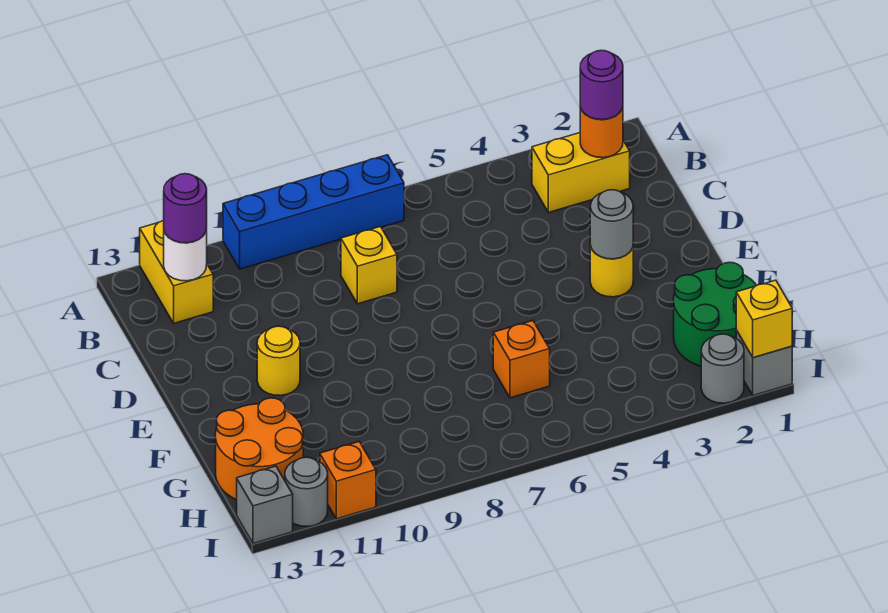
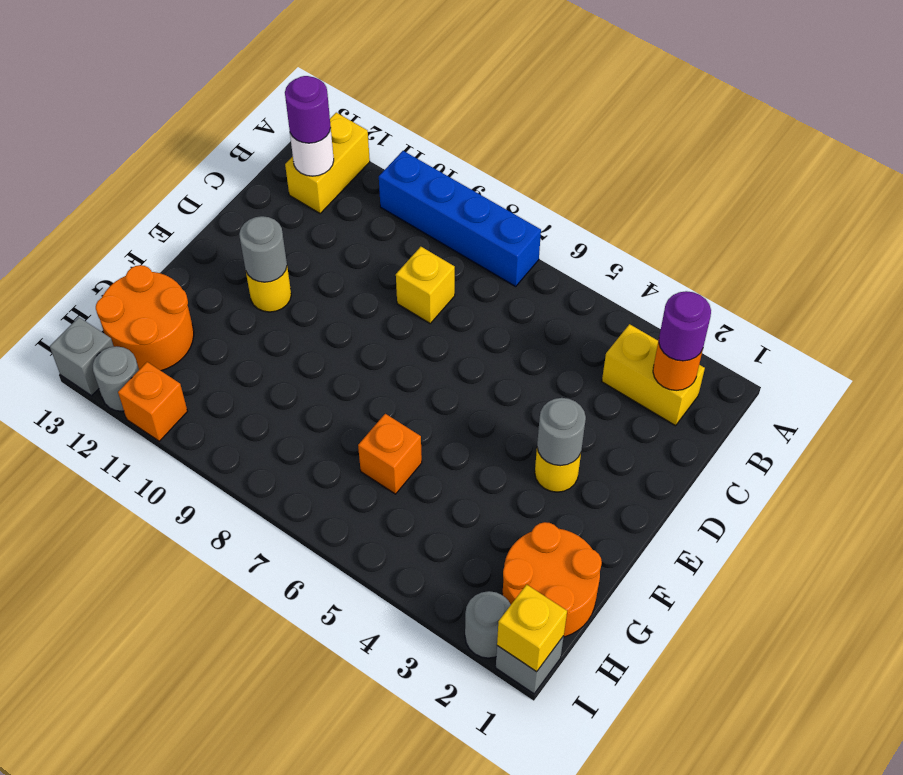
none -> grey 1x1 round brick [239,216,287,282]
green 2x2 round brick [674,262,757,366] -> orange 2x2 round brick [502,522,602,637]

